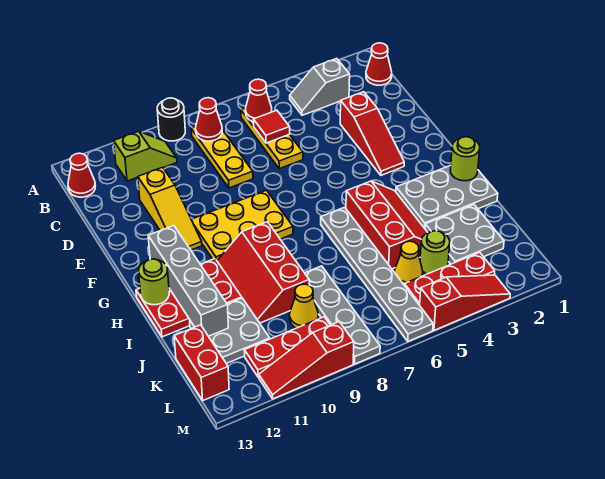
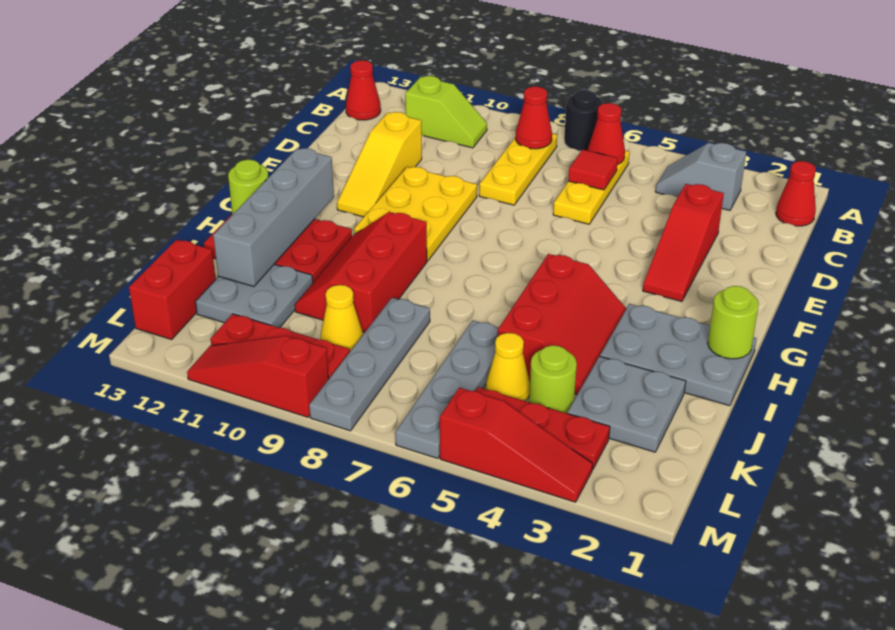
black 1x1 round brick [157,98,185,141] -> black 1x1 round brick moved to [564,90,603,151]
yellow 2x3 plate [191,190,293,260] -> yellow 2x3 plate turned to [354,167,477,261]
grey 1x6 plate [321,207,433,341] -> grey 1x4 plate [395,320,498,458]

